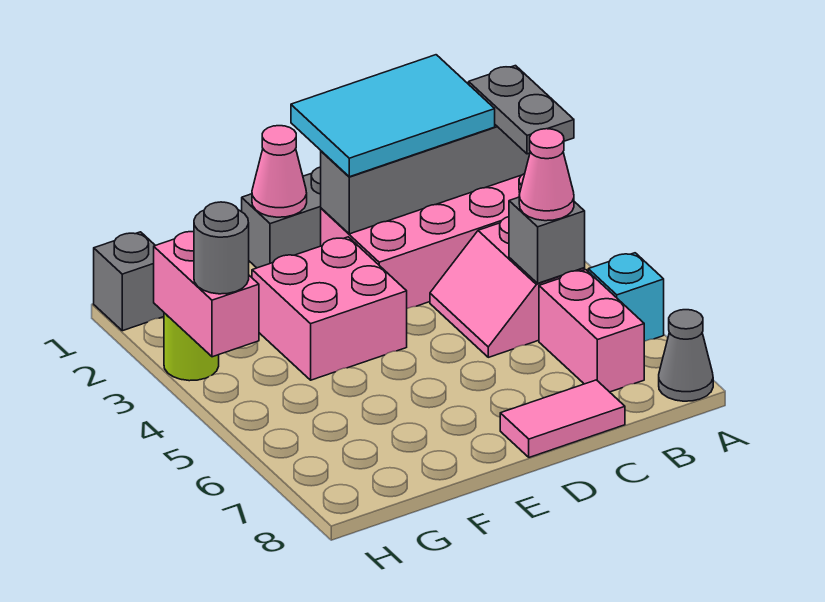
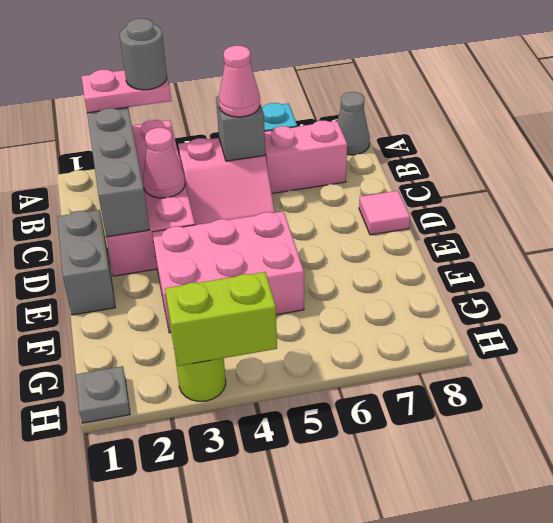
grey 1x2 plate [469,66,574,154] -> pink 1x2 plate [82,70,171,113]
cyan 2x3 tile [291,55,495,177] -> none
pink 1x2 tile [500,380,625,457] -> pink 1x1 tile [359,191,410,235]
pink 1x1 cone [252,126,307,217] -> pink 1x1 cone moved to [143,128,185,198]
pink 2x2 brick [252,237,407,380] -> pink 2x3 brick [152,211,304,333]
grey 1x1 brick [94,232,164,331] -> grey 1x1 plate [76,366,130,423]
pink 1x2 brick [154,232,259,357] -> lime 1x2 brick [165,272,277,366]
grey 1x1 round brick [194,202,249,294] -> grey 1x1 round brick moved to [120,18,167,90]

